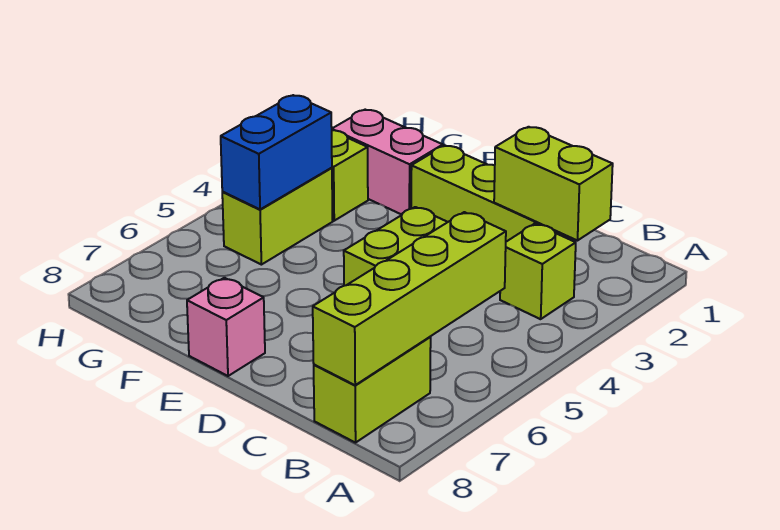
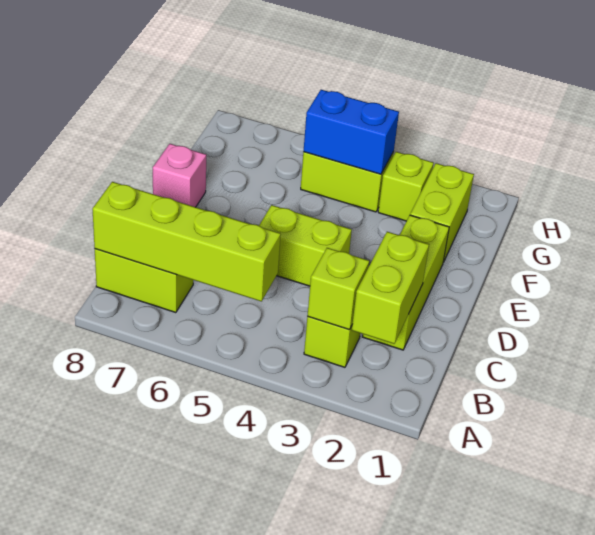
none -> lime 1x1 brick [307,248,369,330]
pink 1x2 brick [332,110,443,215] -> lime 1x2 brick [410,163,474,262]

